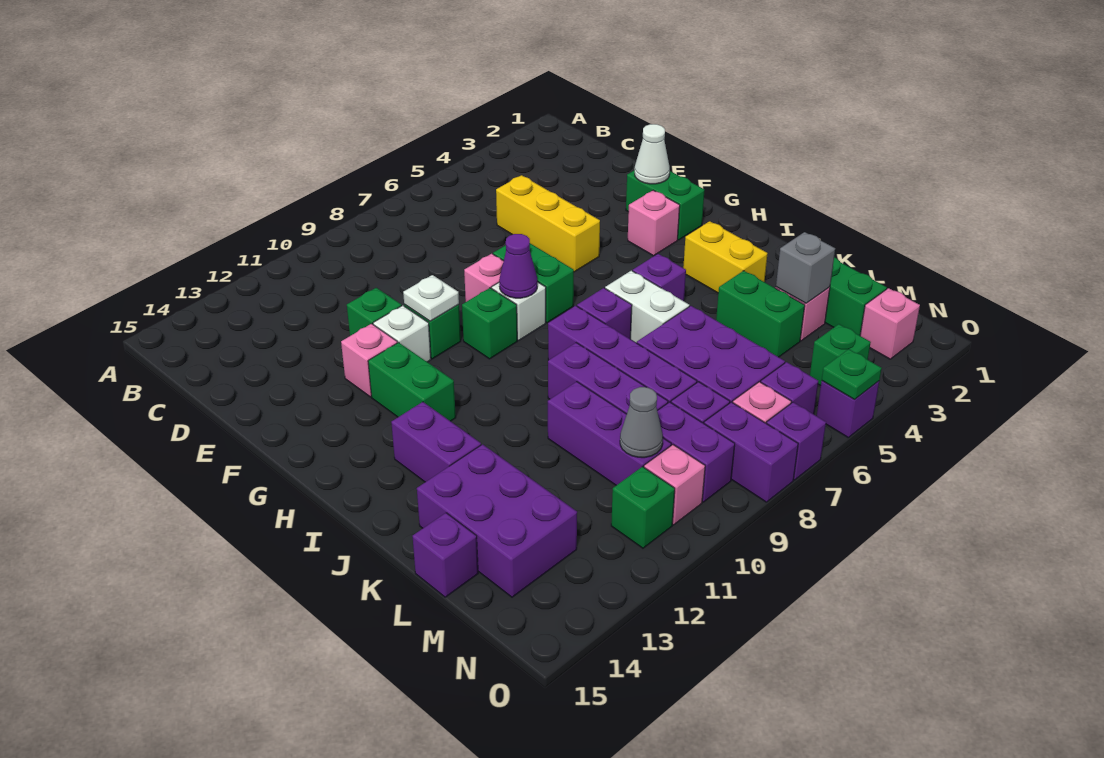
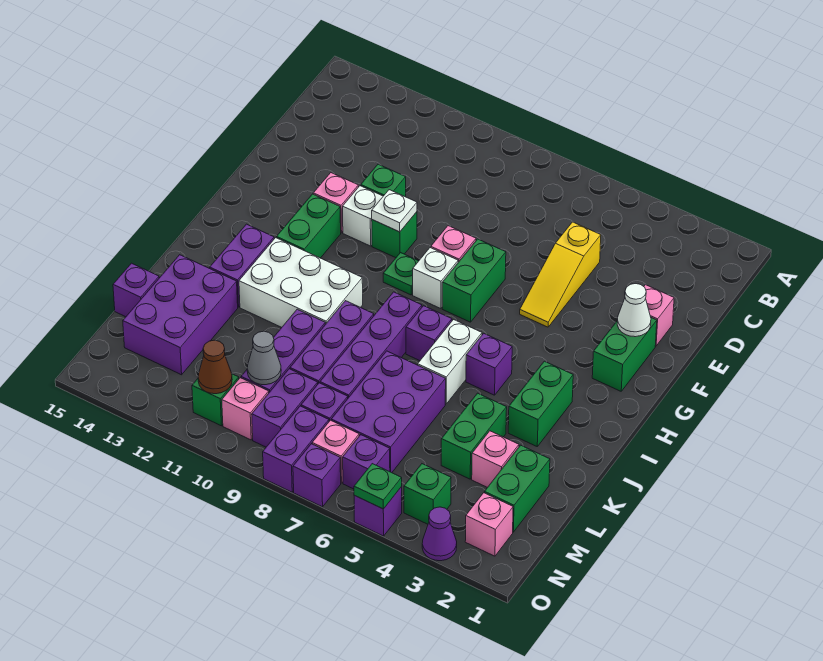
yellow 1x3 brick [496,175,600,272] -> yellow 1x3 slope [520,222,601,327]
pink 1x1 brick [628,190,680,256] -> pink 1x1 brick moved to [644,285,674,346]
purple 1x1 cone [499,234,537,298] -> purple 1x1 cone moved to [422,507,457,561]
green 1x1 brick [462,288,517,359] -> green 1x1 plate [383,253,418,295]
yellow 1x2 brick [683,221,768,293] -> green 1x2 brick [508,361,573,446]
none -> white 2x3 brick [239,238,363,327]
grey 1x1 brick [776,232,835,303] -> none
none -> brown 1x1 cone [198,340,232,394]

